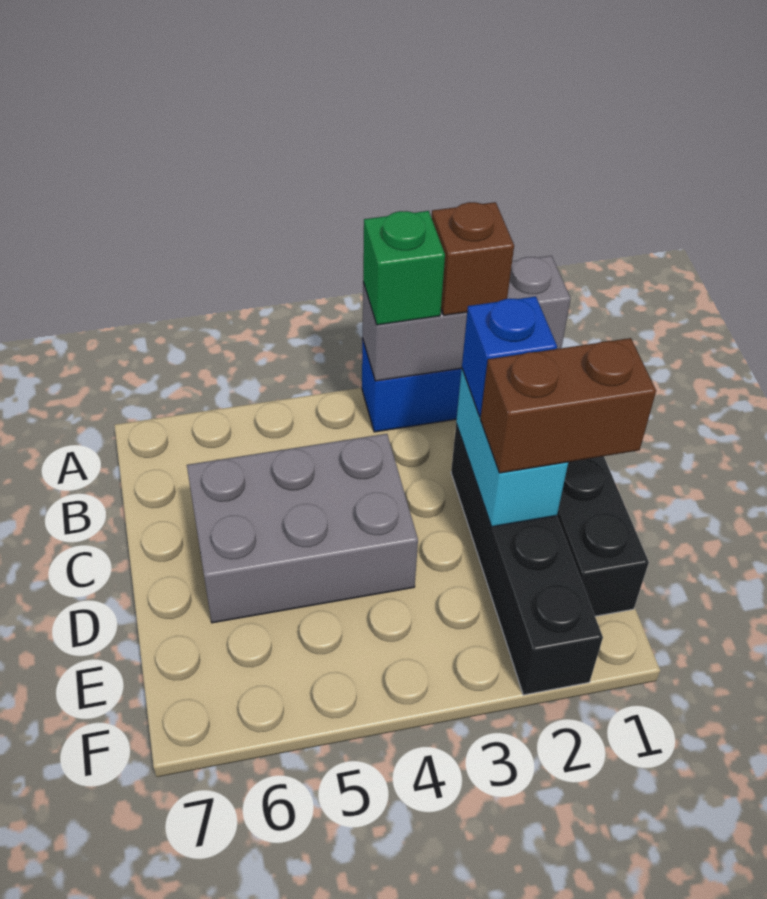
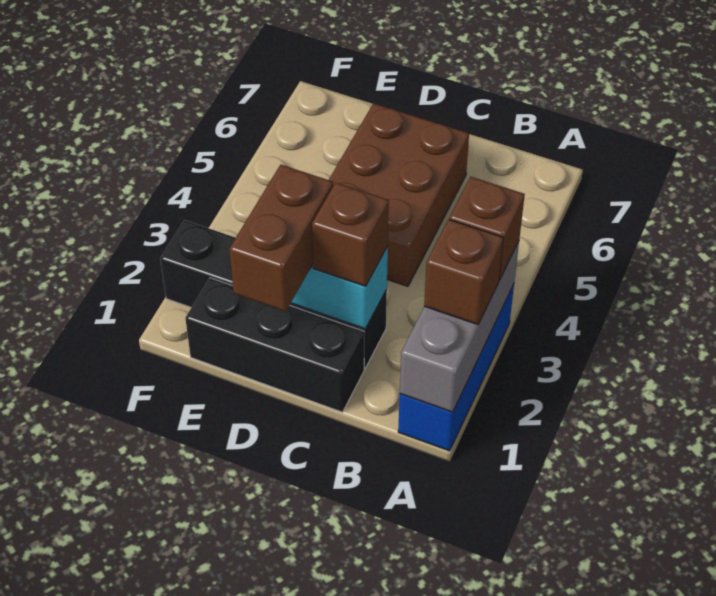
green 1x1 brick [363,211,445,325] -> brown 1x1 brick [449,177,525,280]
blue 1x1 brick [462,296,557,417] -> brown 1x1 brick [312,183,389,286]
grey 2x3 brick [187,434,418,623] -> brown 2x3 brick [329,103,469,286]

